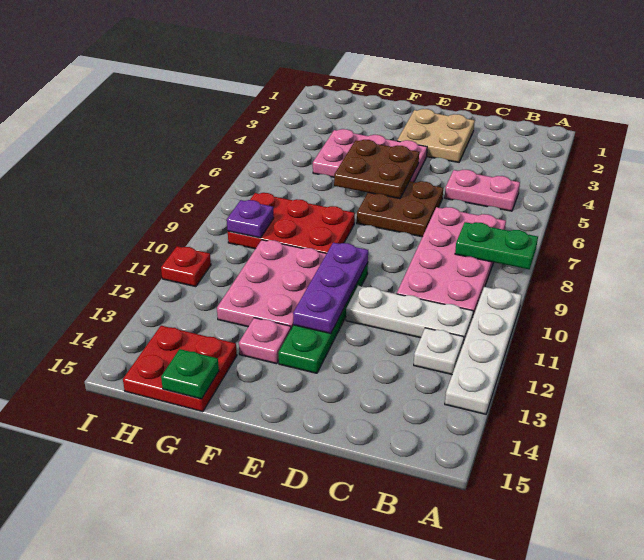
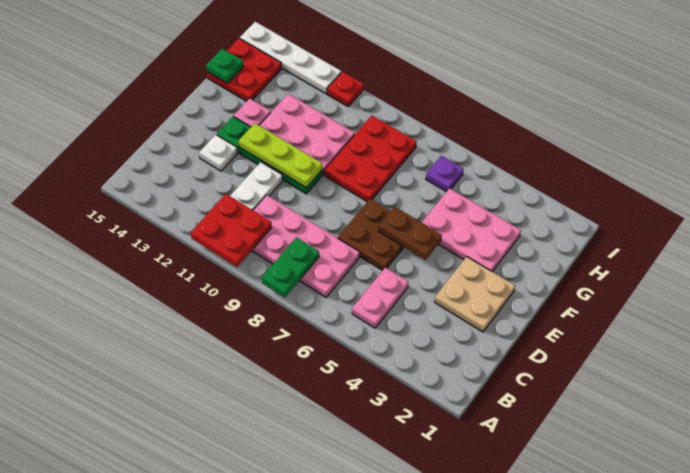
white 1x4 plate [445,287,522,414] -> white 1x4 plate moved to [240,22,341,94]
none -> red 2x2 plate [191,194,271,267]
white 1x1 plate [414,328,464,374] -> white 1x1 plate moved to [199,135,237,171]
pink 2x3 plate [313,129,427,182] -> pink 2x3 plate turned to [422,188,521,272]
brown 2x2 plate [334,140,419,199] -> brown 1x2 plate [378,207,442,260]
purple 1x3 plate [293,243,368,334] -> lime 1x3 plate [239,123,322,188]
purple 1x1 plate [227,200,274,238] -> purple 1x1 plate moved to [426,156,464,192]

